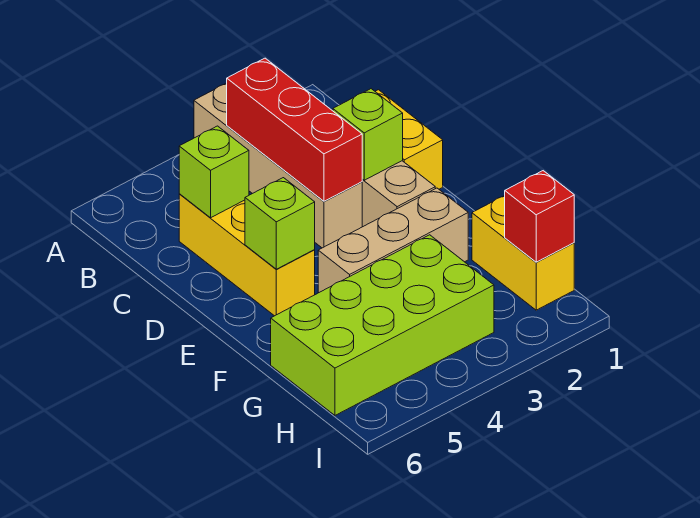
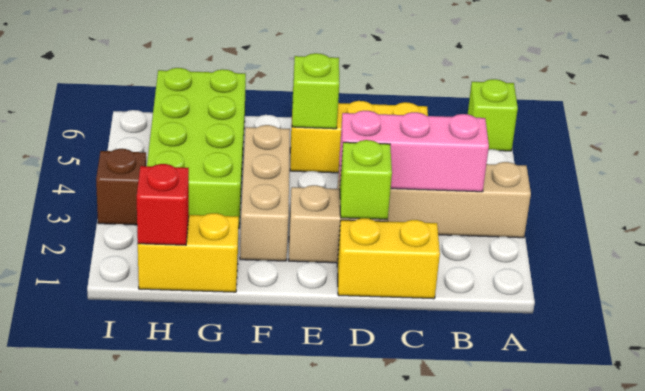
red 1x3 brick [227,58,362,201] -> pink 1x3 brick [339,111,489,192]
lime 1x1 brick [179,126,249,218] -> lime 1x1 brick moved to [468,79,518,151]
none -> brown 1x1 brick [96,149,146,225]

